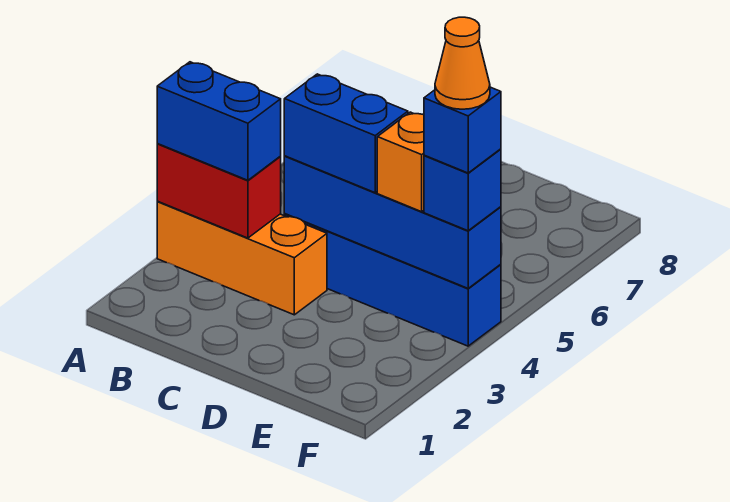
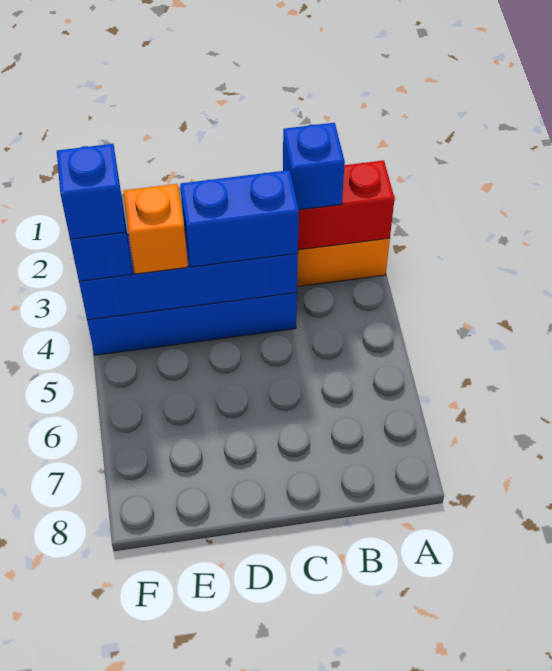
blue 1x2 brick [157,62,281,180] -> blue 1x1 brick [283,123,345,210]
orange 1x1 cone [435,17,490,109] -> none

